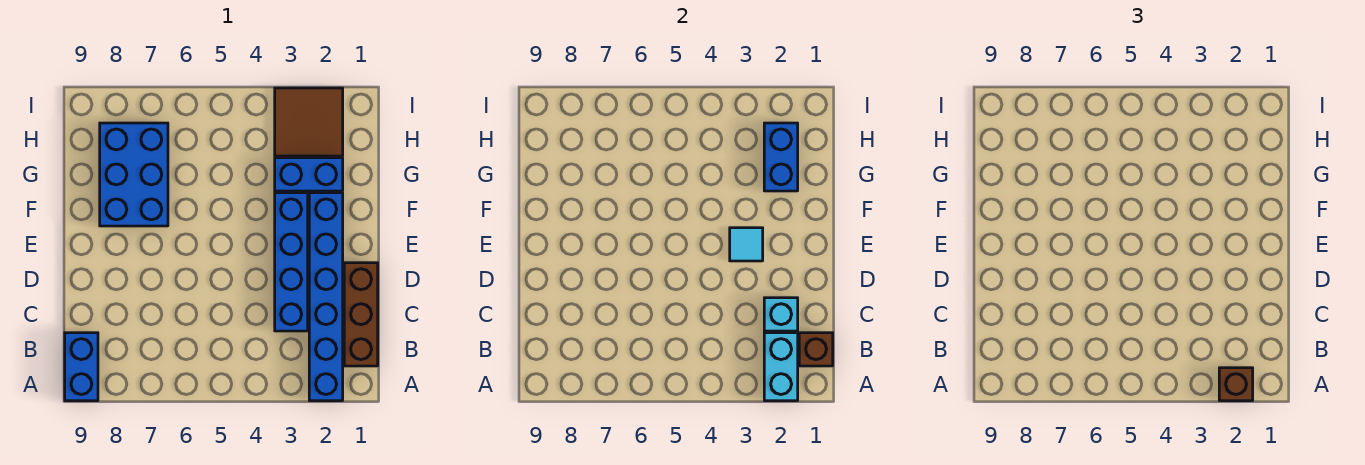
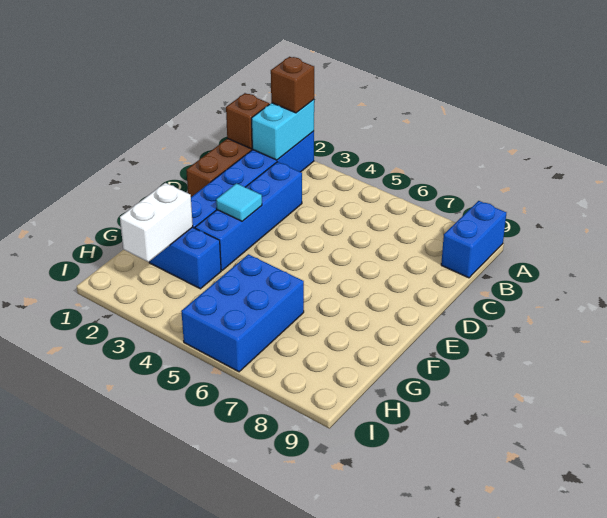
cyan 1x1 brick [764,298,798,331] -> none
blue 2x3 brick [100,123,168,226] -> blue 2x3 brick moved to [181,254,304,372]
blue 1x2 brick [764,123,798,191] -> white 1x2 brick [120,183,193,262]
brown 2x2 tile [275,88,343,156] -> none

